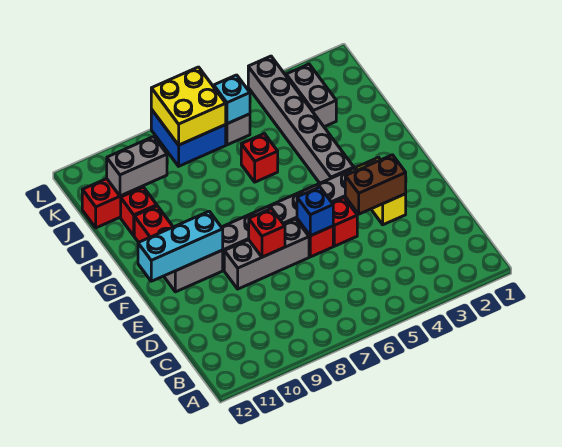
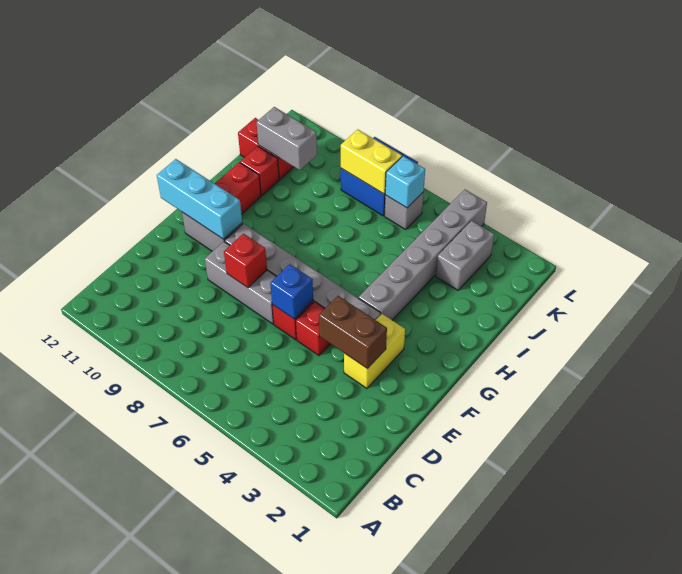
red 1x1 brick [241,134,278,182] -> none
yellow 2x2 brick [151,67,226,145] -> yellow 1x2 brick [341,129,402,194]

